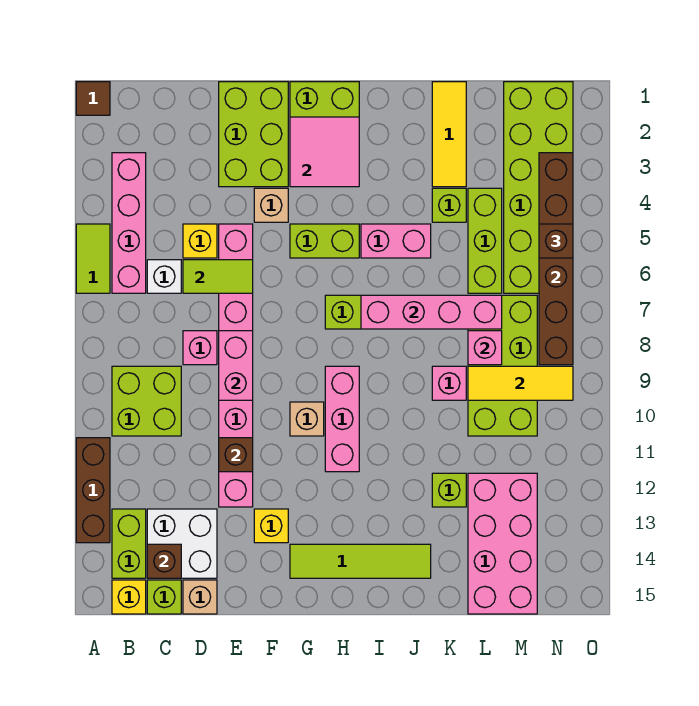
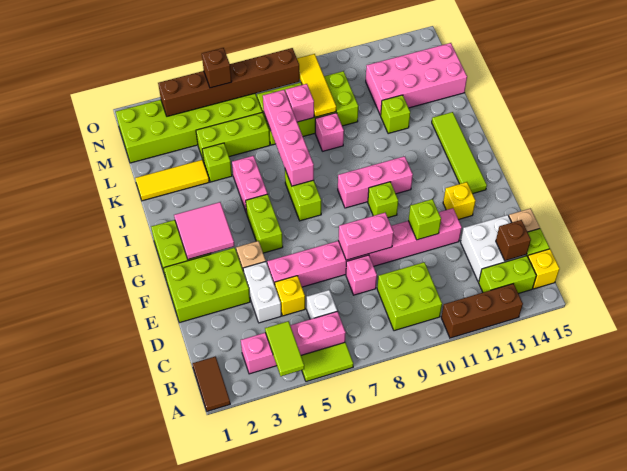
brown 1x1 tile [76,82,110,115] -> brown 1x2 tile [192,356,230,411]
none -> white 1x2 brick [243,262,281,323]
lime 1x2 tile [183,260,253,293] -> lime 1x2 tile moved to [265,321,304,376]
brown 1x1 brick [219,438,253,472] -> lime 1x1 brick [408,199,441,240]
tan 1x1 brick [290,402,324,436] -> lime 1x1 brick [368,182,398,218]

